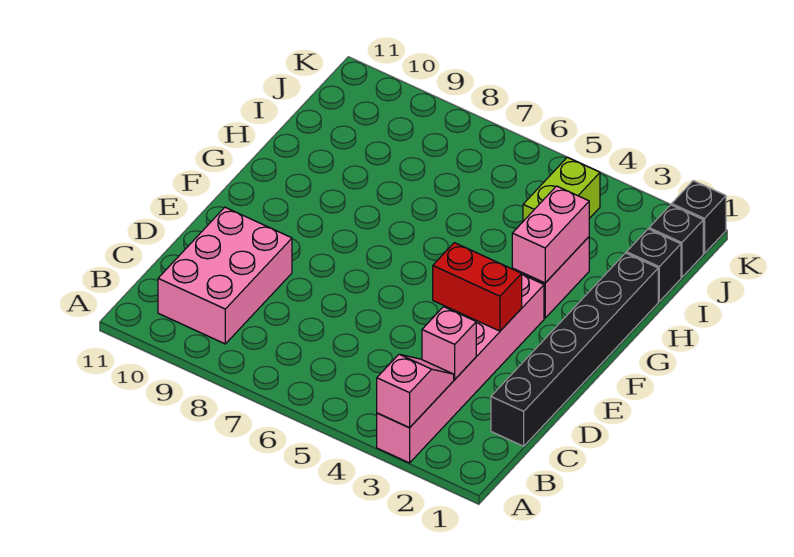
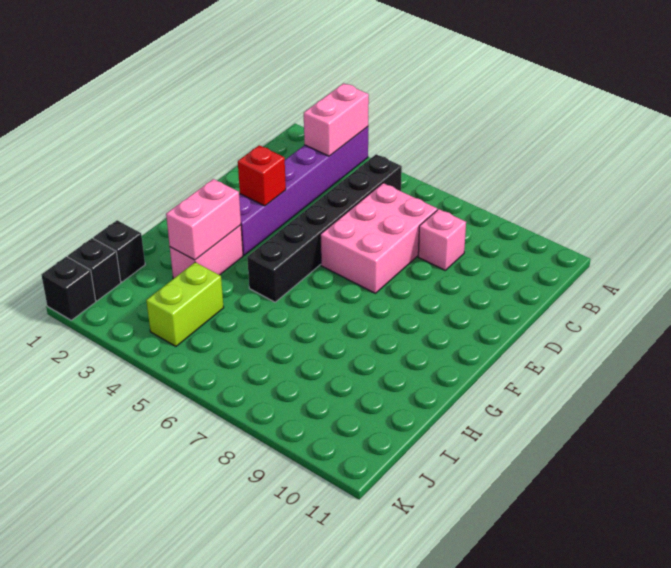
pink 1x6 brick [377,275,544,463] -> purple 1x6 brick [239,127,368,255]
pink 1x2 slope [377,354,454,428] -> pink 1x2 brick [304,83,369,156]
pink 2x3 brick [158,207,292,344] -> pink 2x3 brick moved to [320,183,437,293]
black 1x6 brick [491,253,658,446] -> black 1x6 brick moved to [247,154,402,302]
pink 1x1 brick [422,307,476,379] -> pink 1x1 brick moved to [418,209,466,270]
red 1x2 brick [433,243,522,331] -> red 1x1 brick [238,145,286,206]

